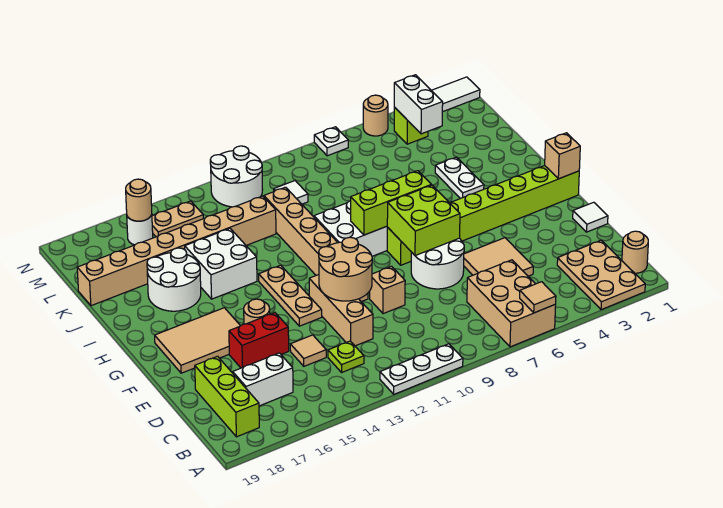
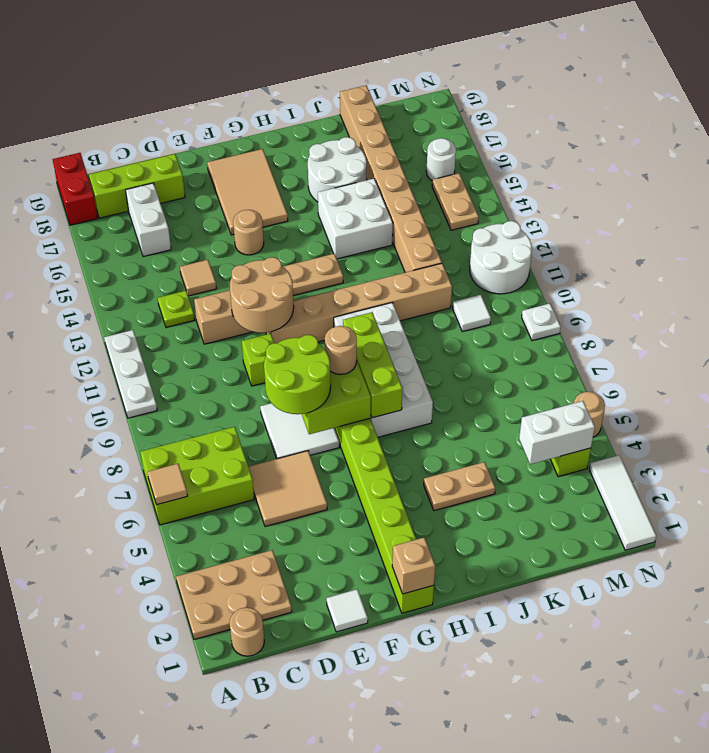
tan 2x3 brick [467,260,556,347] -> lime 2x3 brick [141,427,254,525]
white 2x2 round brick [411,238,464,289] -> white 2x2 tile [260,403,339,459]
none -> lime 2x2 round brick [264,335,331,414]
tan 1x1 brick [369,266,405,314] -> lime 1x1 brick [242,333,274,386]
red 1x2 brick [229,313,289,368] -> red 1x2 brick moved to [53,153,98,225]
white 1x2 plate [435,157,484,199] -> tan 1x2 plate [424,462,495,511]
tan 1x1 round brick [126,179,152,221] -> tan 1x1 round brick moved to [325,326,357,375]
white 1x1 plate [314,127,348,156] -> white 1x1 plate moved to [522,304,561,341]

